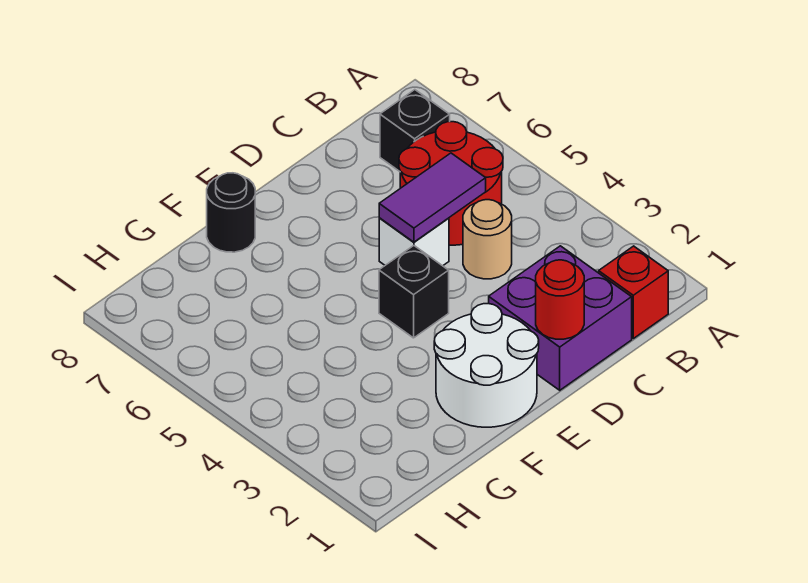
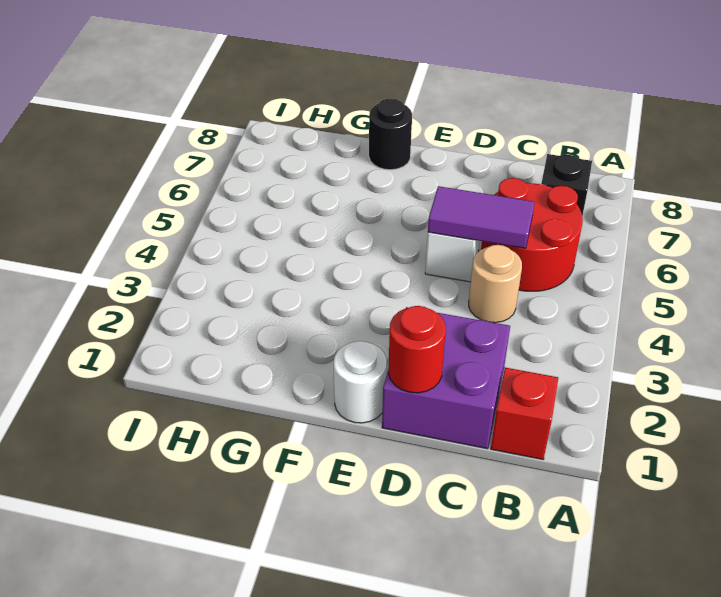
white 2x2 round brick [434,304,539,427] -> white 1x1 round brick [334,341,387,423]
black 1x1 brick [379,246,449,338] -> none

